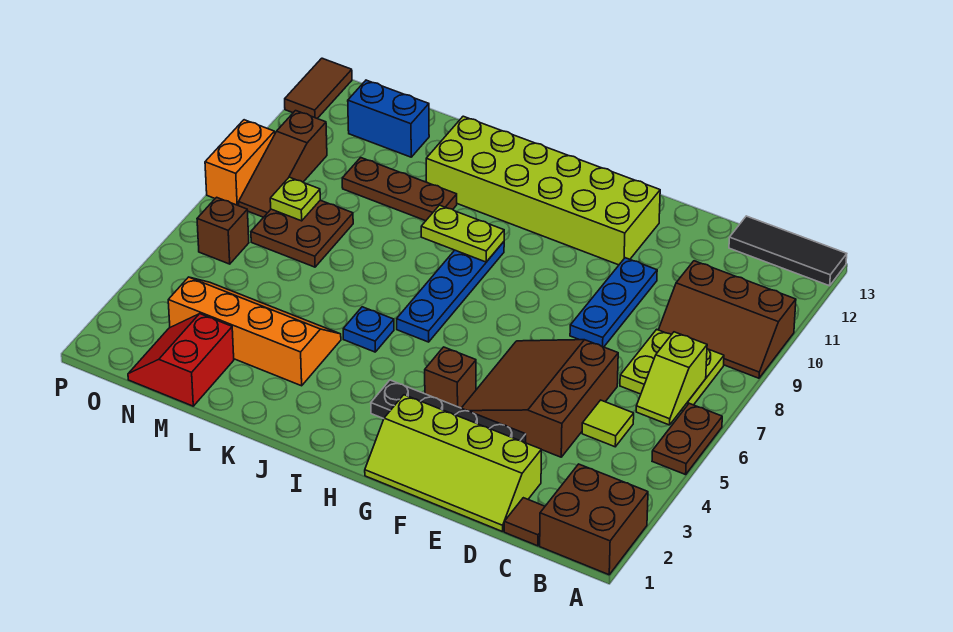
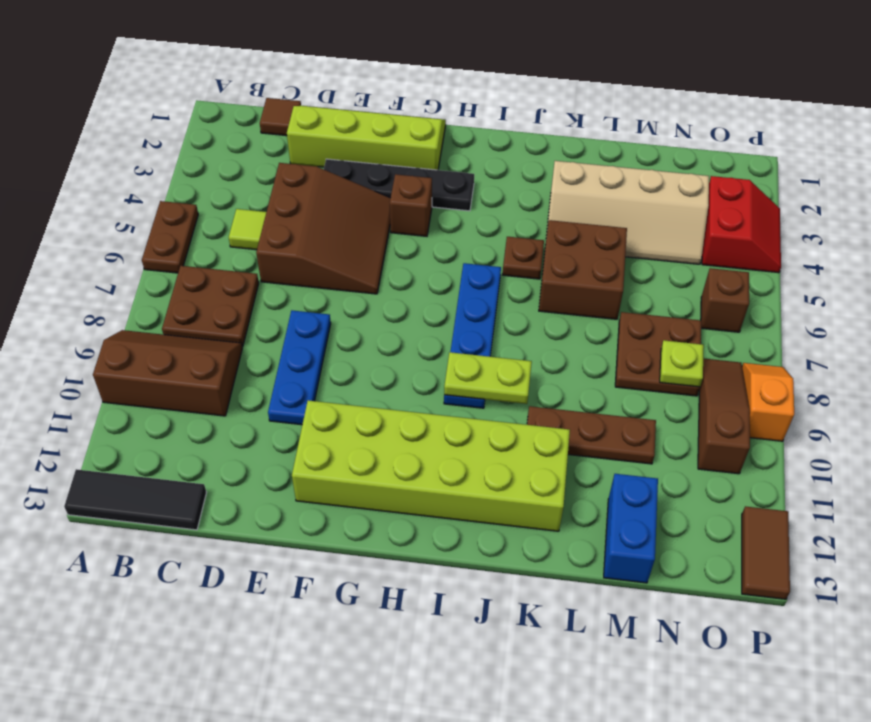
brown 2x2 brick [540,464,648,575] -> brown 2x2 brick moved to [539,220,627,319]
lime 1x2 slope [636,332,707,425] -> none
lime 2x2 plate [620,329,724,410] -> brown 2x2 plate [162,266,259,347]
blue 1x1 plate [343,307,394,352] -> brown 1x1 plate [503,237,544,279]
orange 2x4 slope [168,277,341,386] -> tan 2x4 slope [546,161,709,264]
red 2x2 slope [128,314,234,406] -> red 2x2 slope moved to [702,176,781,273]
blue 1x2 brick [348,80,429,157] -> blue 1x2 brick turned to [604,474,658,583]
orange 1x2 brick [205,120,275,206] -> orange 1x2 slope [742,363,794,441]

